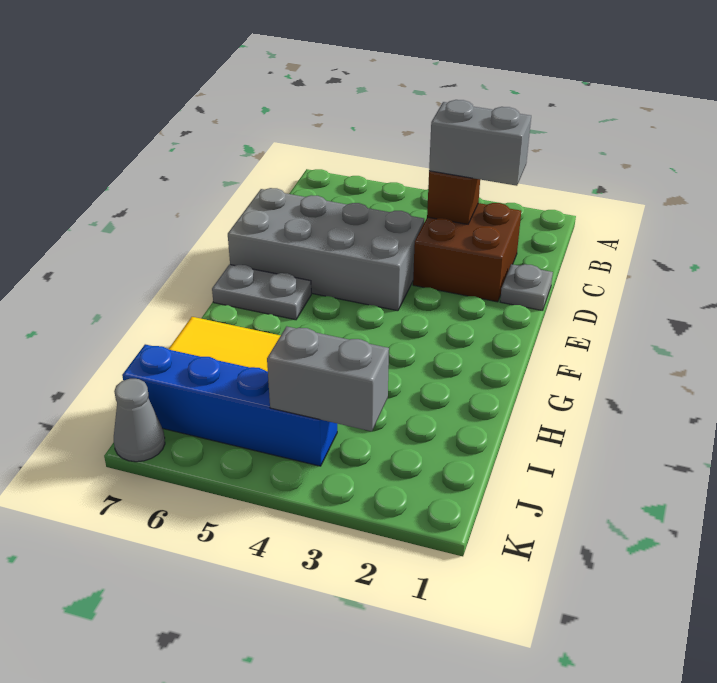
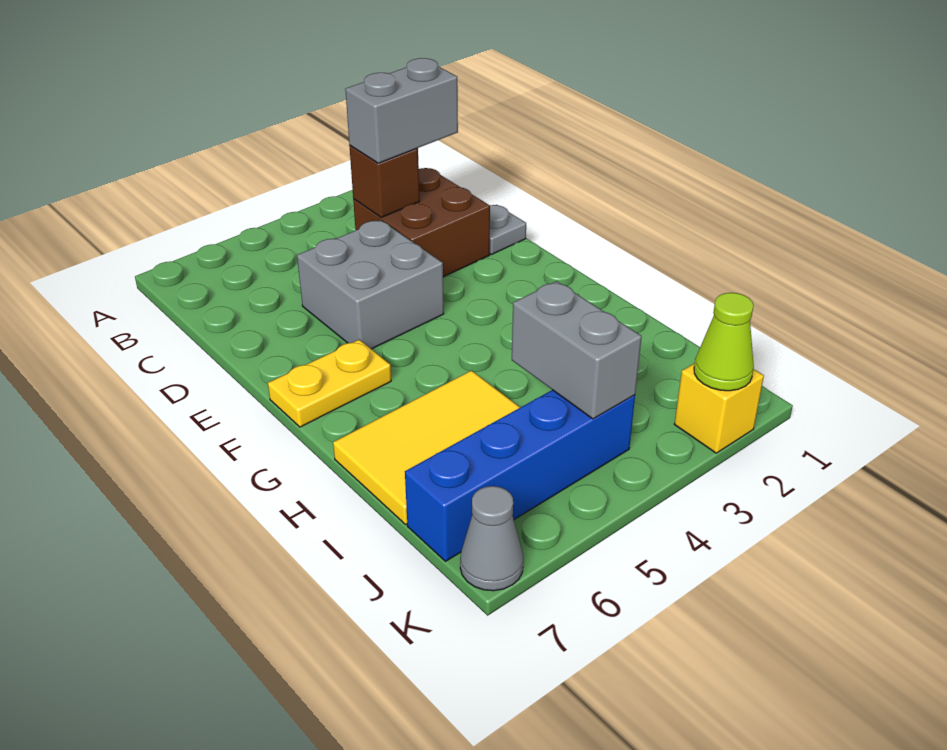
grey 2x4 brick [228,188,424,311] -> grey 2x2 brick [297,220,444,349]
grey 1x2 plate [212,264,311,320] -> yellow 1x2 plate [268,340,391,427]
grey 1x2 brick [267,326,389,431] -> grey 1x2 brick turned to [512,281,642,419]
none -> yellow 1x1 brick [674,363,764,453]
none -> lime 1x1 cone [694,293,754,391]

